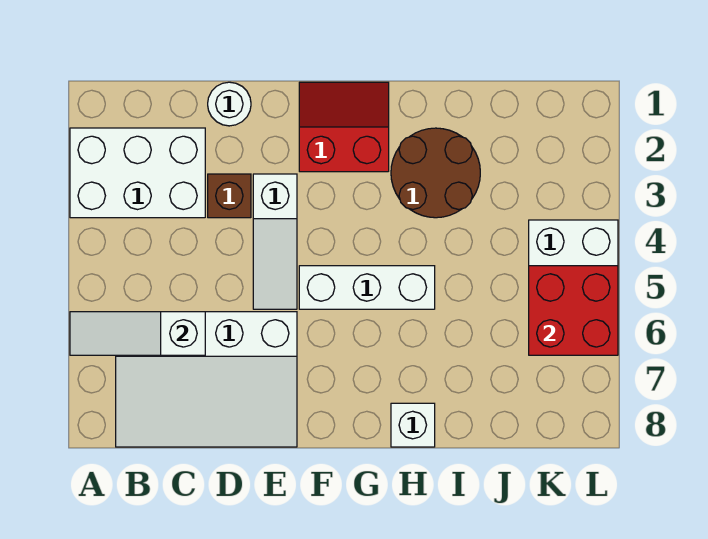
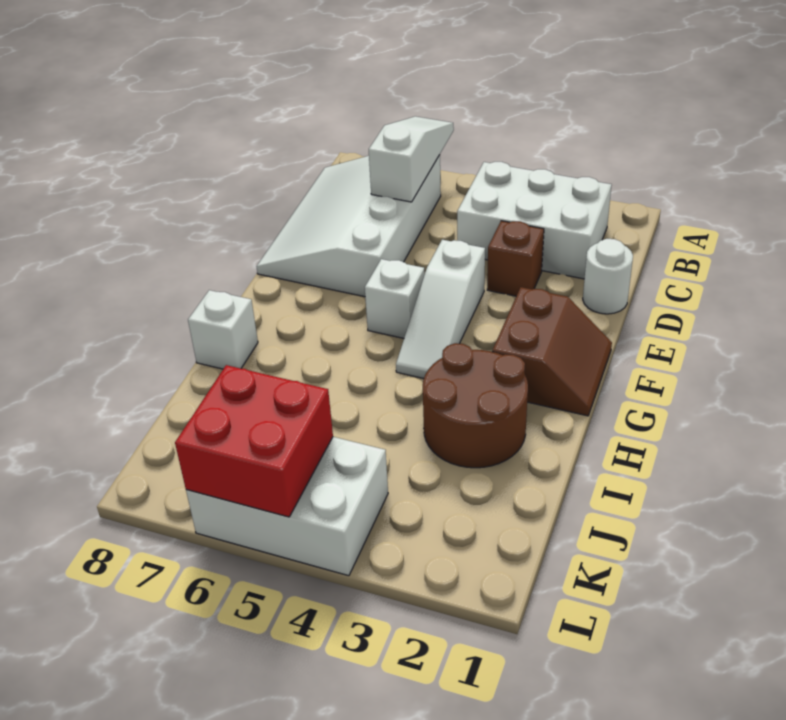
white 2x3 brick [70,128,205,218] -> white 2x3 brick turned to [457,162,612,279]
white 1x3 slope [253,174,297,309] -> white 1x3 slope turned to [396,240,485,379]
red 2x2 slope [299,82,389,172] -> brown 2x2 slope [492,287,612,416]
white 1x3 brick [299,266,435,309] -> white 1x1 brick [365,259,425,338]

